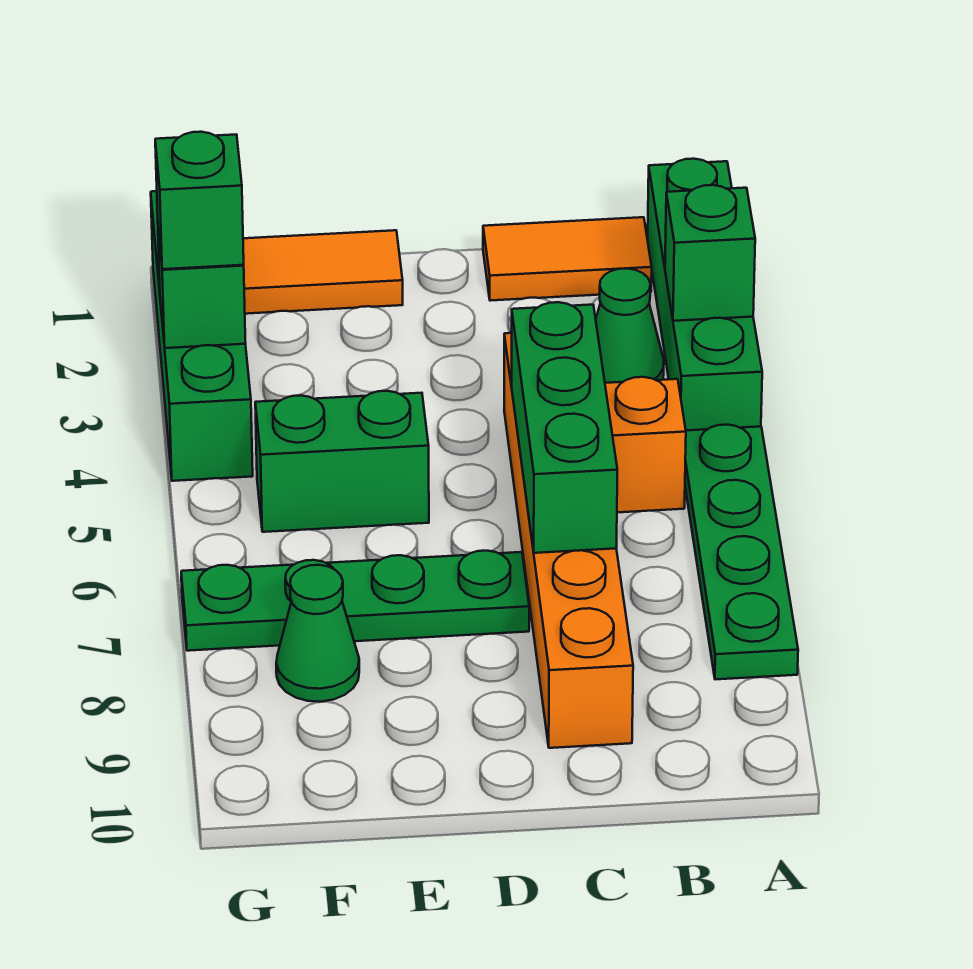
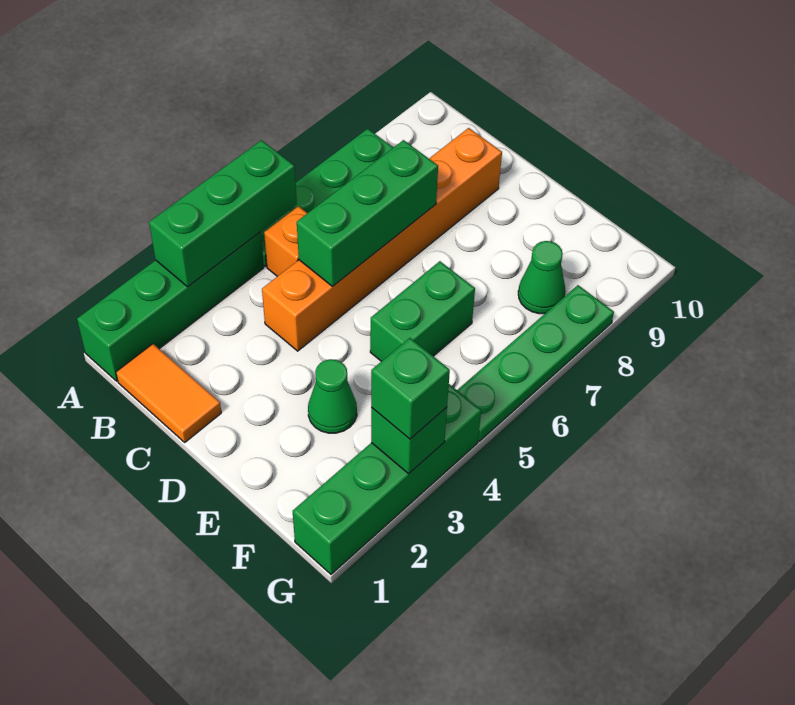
green 1x1 brick [665,185,755,321] -> green 1x3 brick [149,140,297,287]
green 1x1 cone [596,269,664,383] -> green 1x1 cone moved to [308,359,357,433]
green 1x4 plate [181,551,529,651] -> green 1x4 plate turned to [457,285,614,441]
orange 1x2 tile [243,230,403,314] -> none
green 1x2 brick [255,391,429,532] -> green 1x2 brick turned to [370,261,475,361]

